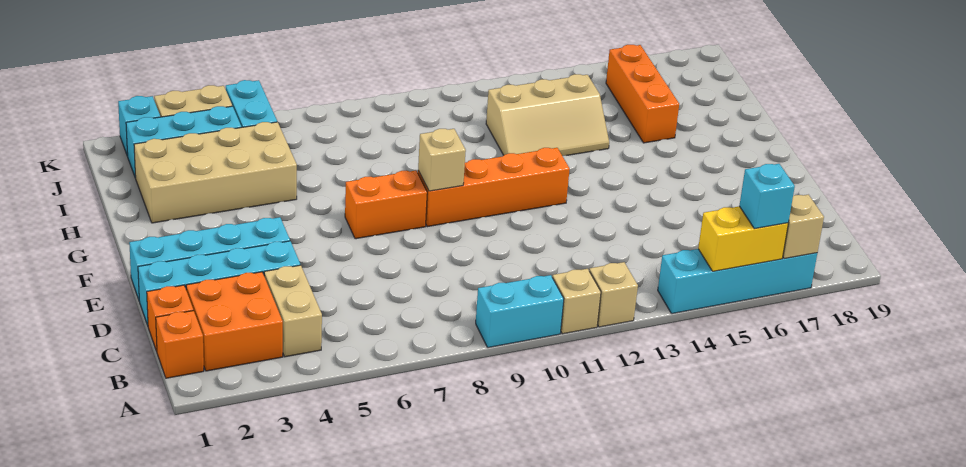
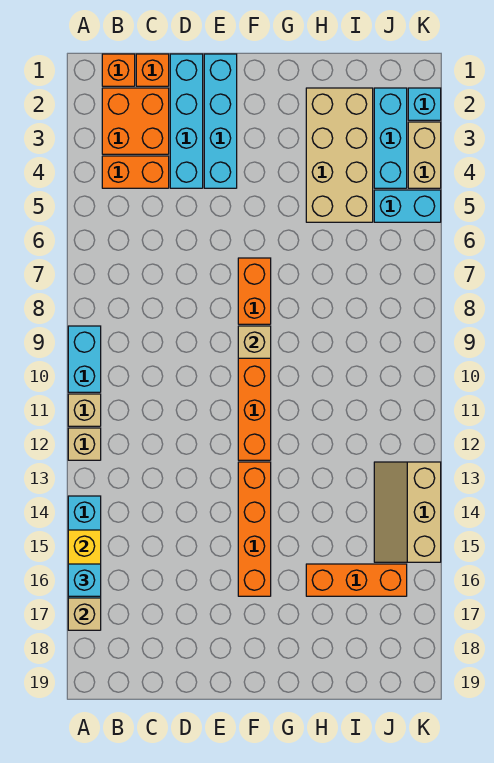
tan 1x2 brick [264,265,322,357] -> orange 1x2 brick [102,156,169,188]
none -> orange 1x4 brick [238,462,271,596]
tan 2x3 slope [486,74,609,156] -> tan 2x3 slope moved to [374,462,441,562]

